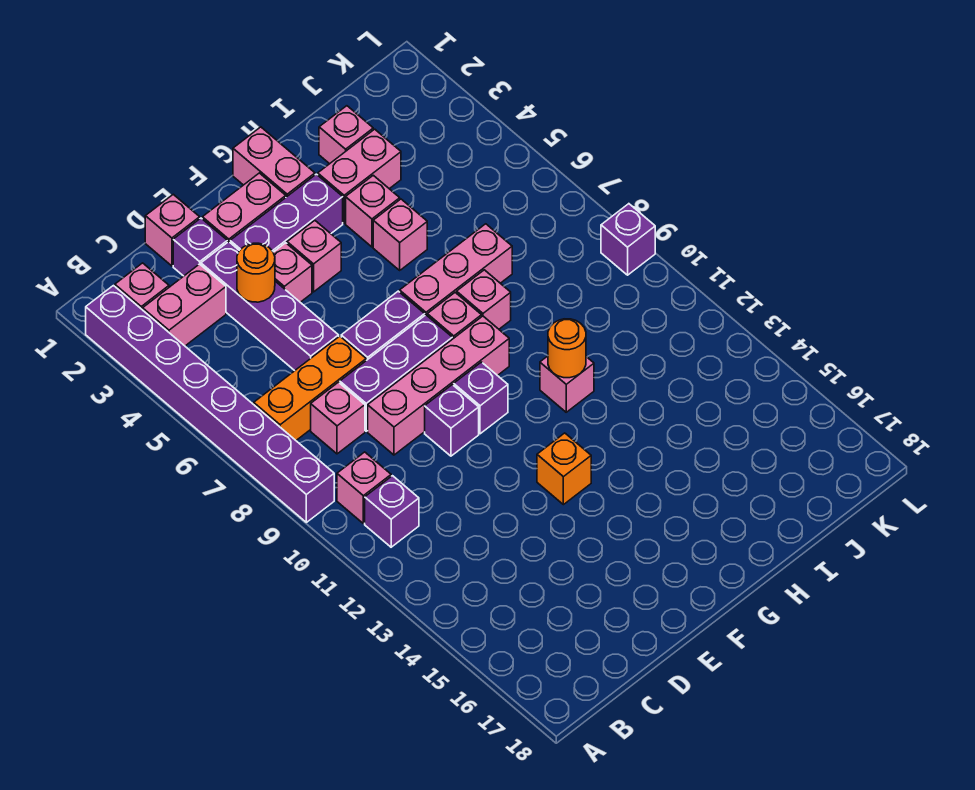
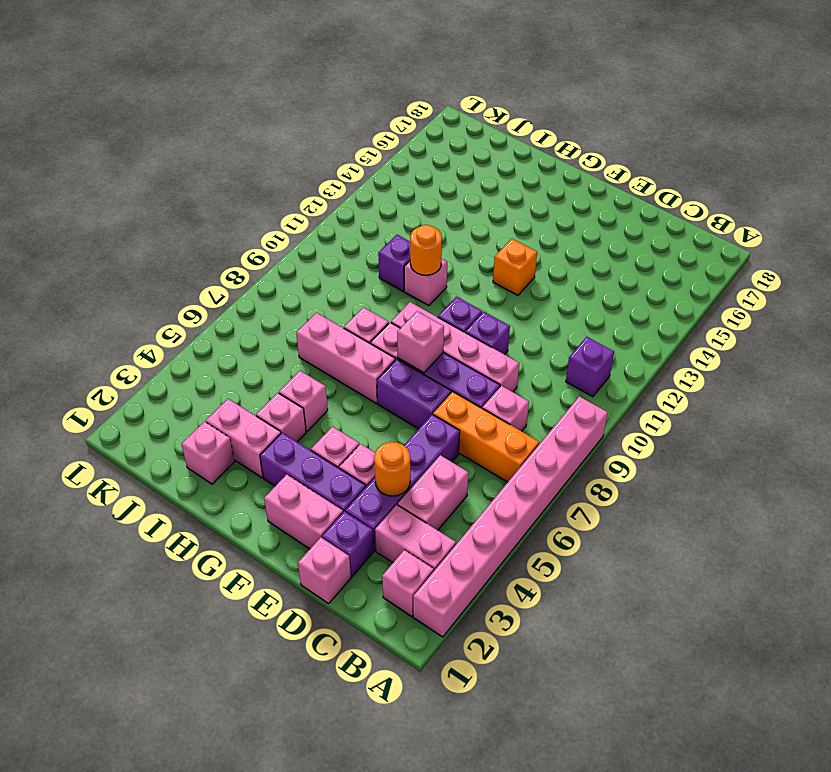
purple 1x8 brick [86,286,334,522] -> pink 1x8 brick [413,396,608,637]
pink 1x1 brick [337,452,391,524] -> pink 1x1 brick moved to [397,311,444,373]
pink 1x2 brick [233,127,315,197] -> pink 1x2 brick moved to [398,455,468,530]
purple 1x1 brick [601,204,655,275] -> purple 1x1 brick moved to [378,235,410,291]

